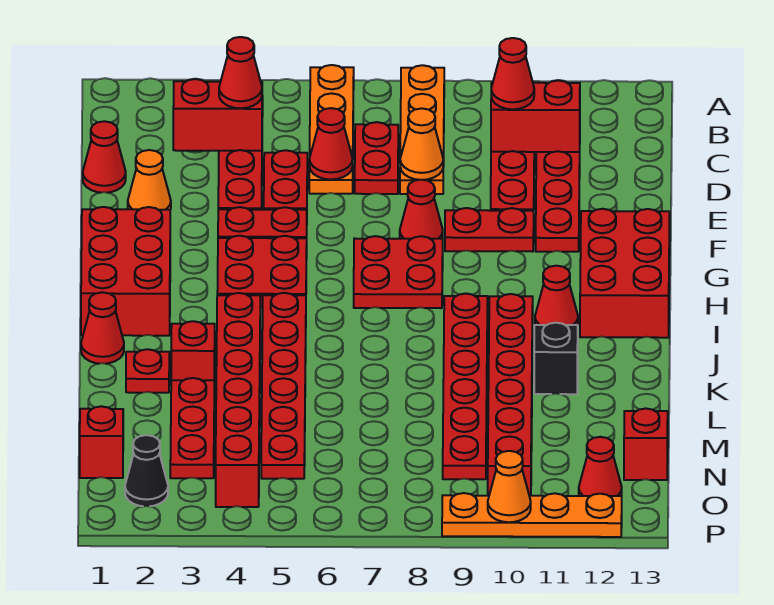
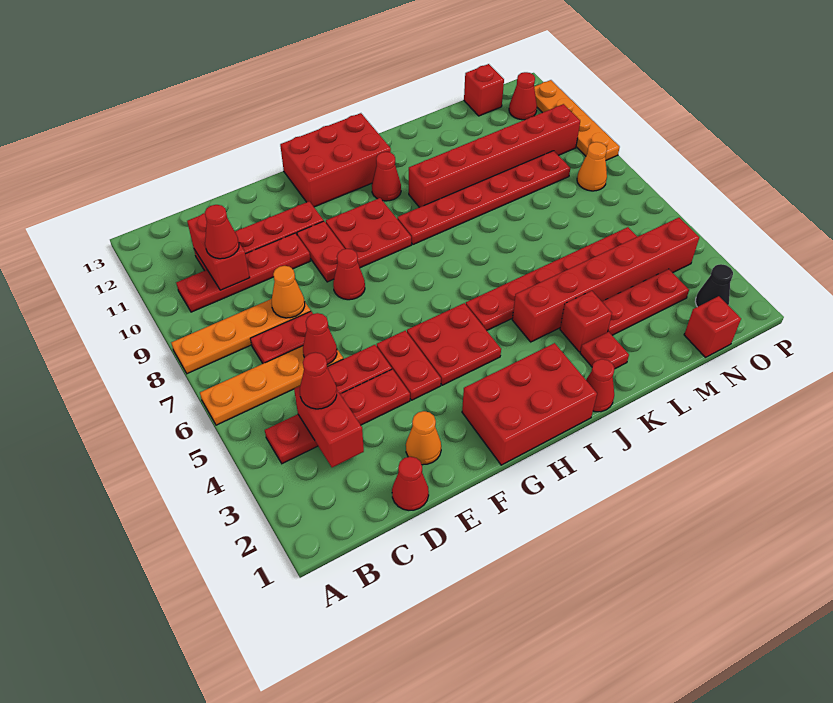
red 2x2 plate [354,236,443,308] -> red 2x2 plate moved to [326,198,411,268]
black 1x1 brick [534,323,578,394] -> none
orange 1x1 cone [488,451,531,522] -> orange 1x1 cone moved to [577,142,607,191]

